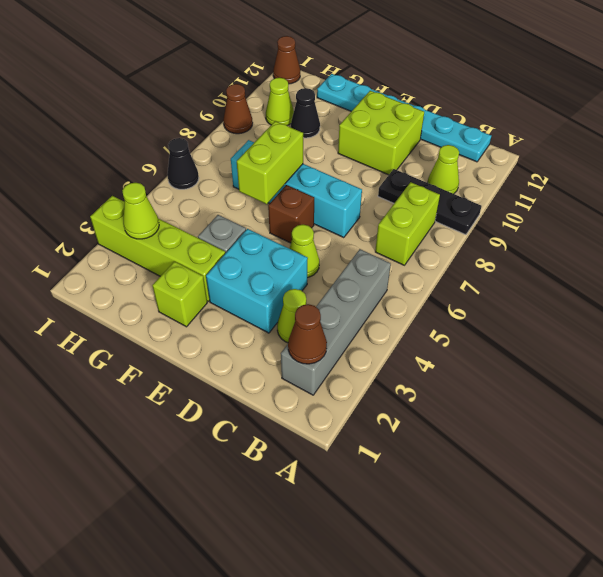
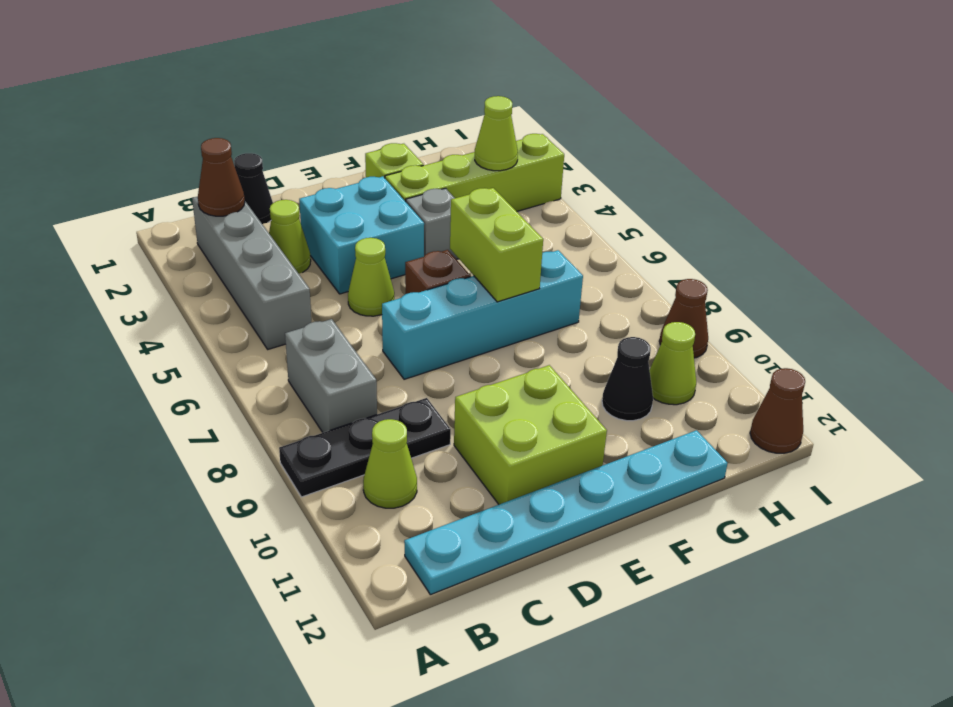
lime 1x2 brick [375,182,440,265] -> grey 1x2 brick [285,319,377,433]
black 1x1 cone [167,138,199,189] -> black 1x1 cone moved to [234,153,273,224]

